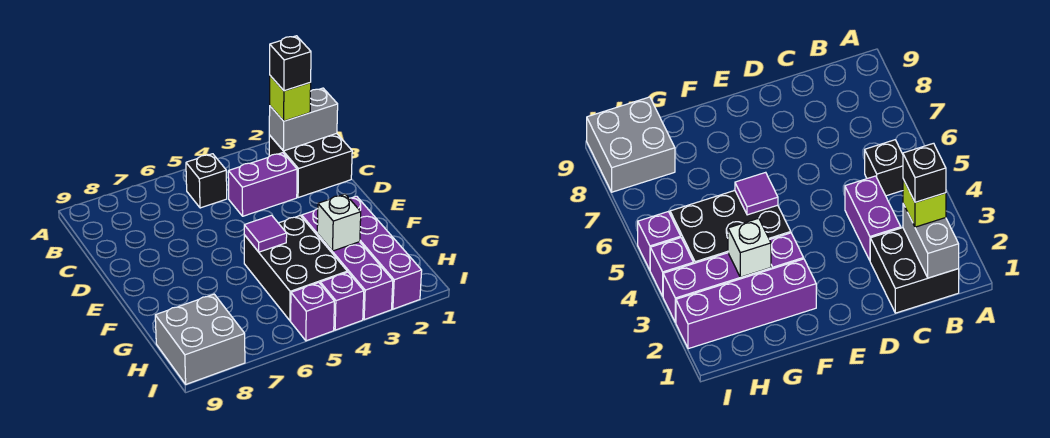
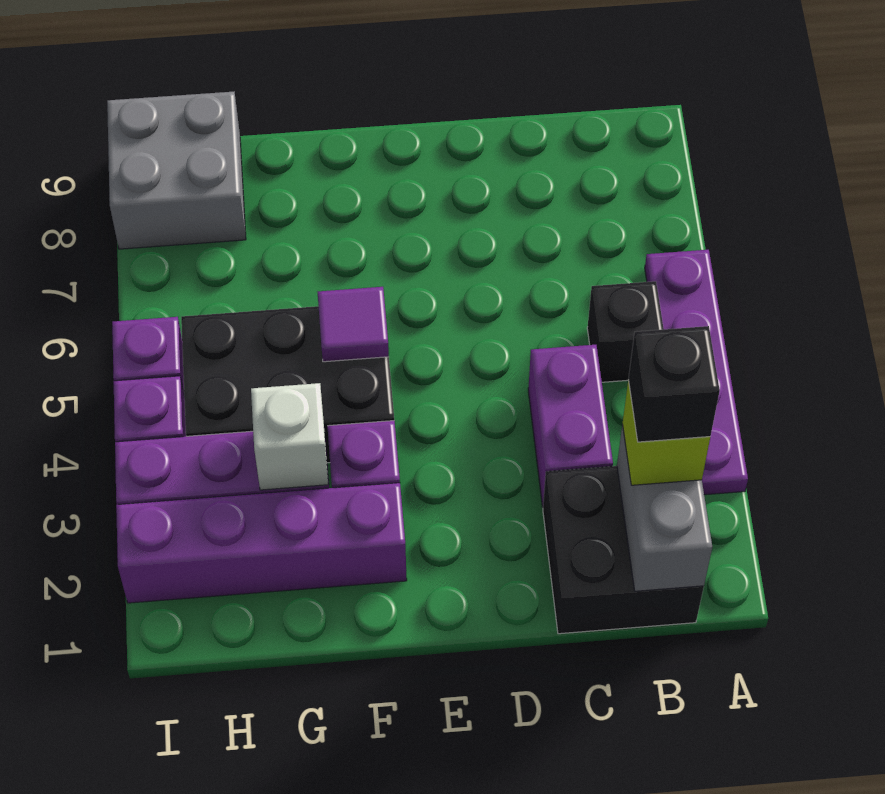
none -> purple 1x4 plate [645,250,748,495]

